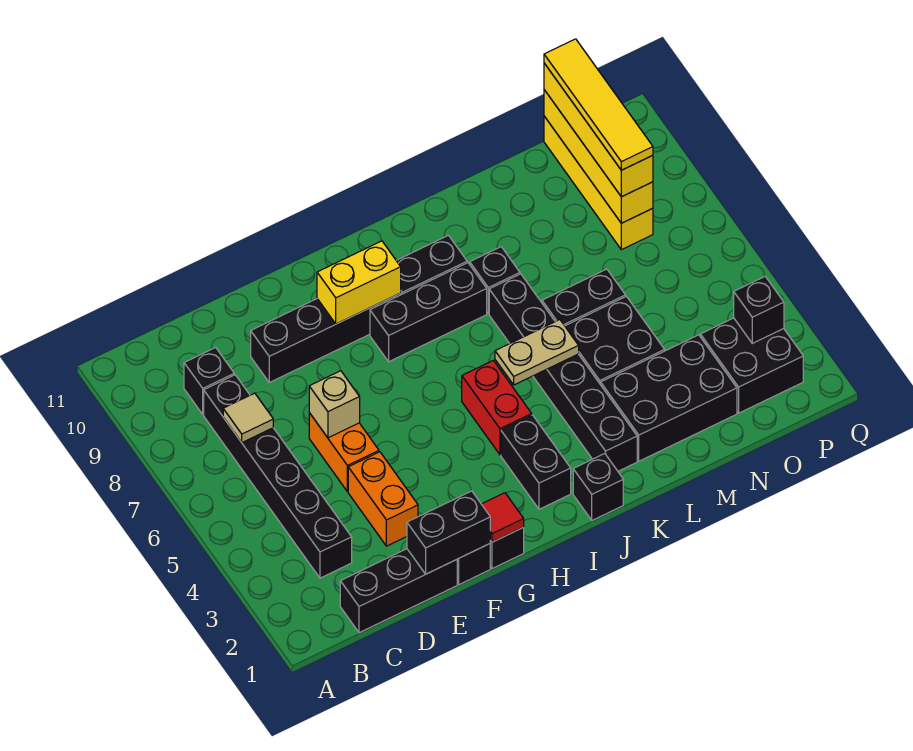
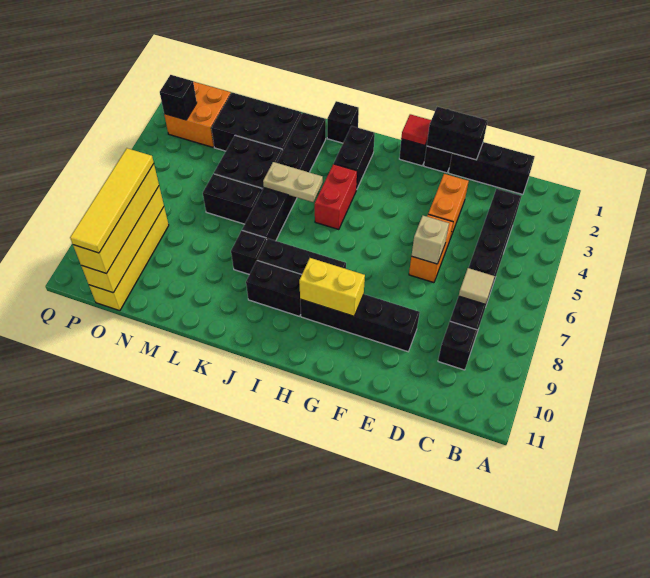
black 2x2 brick [700,318,803,413] -> orange 2x2 brick [164,82,231,147]

